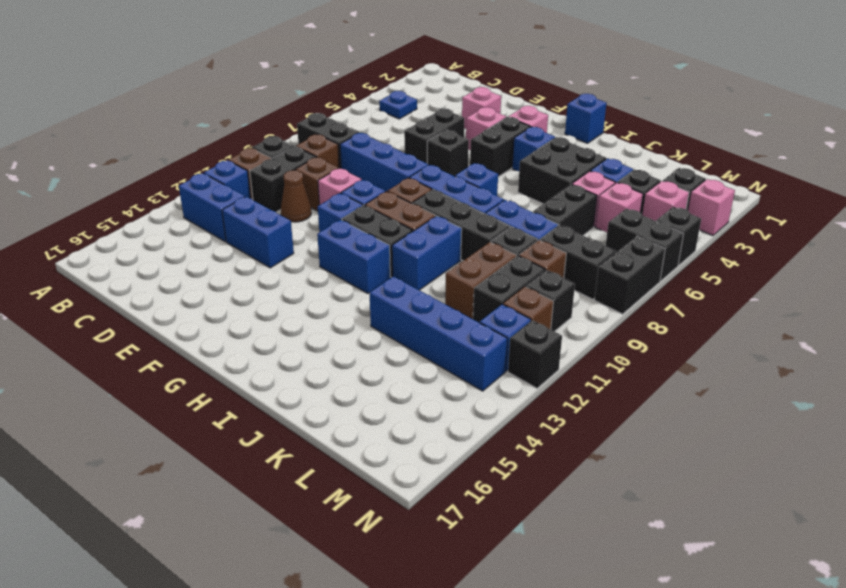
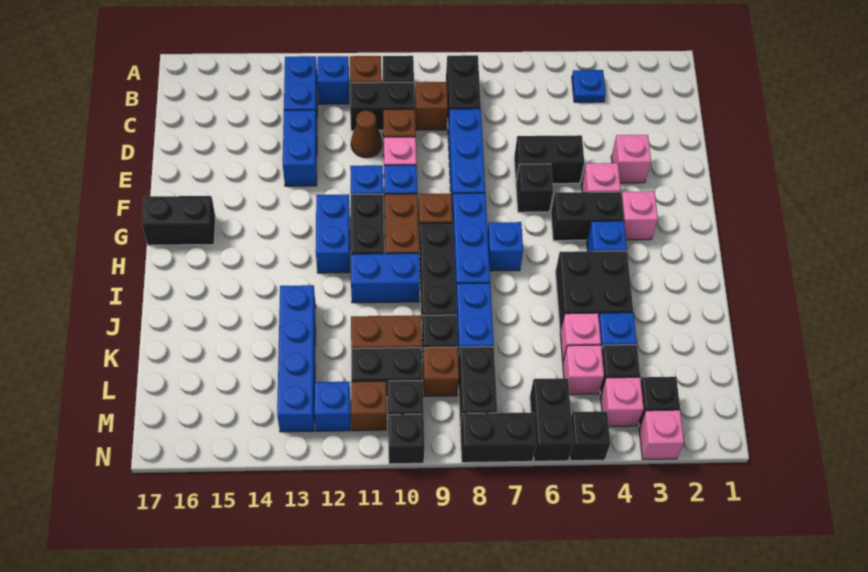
blue 1x1 brick [565,94,606,143] -> none
black 1x2 brick [533,184,597,235] -> black 1x2 brick moved to [142,196,215,245]
black 1x1 brick [508,320,562,388] -> black 1x1 brick moved to [388,414,425,464]

